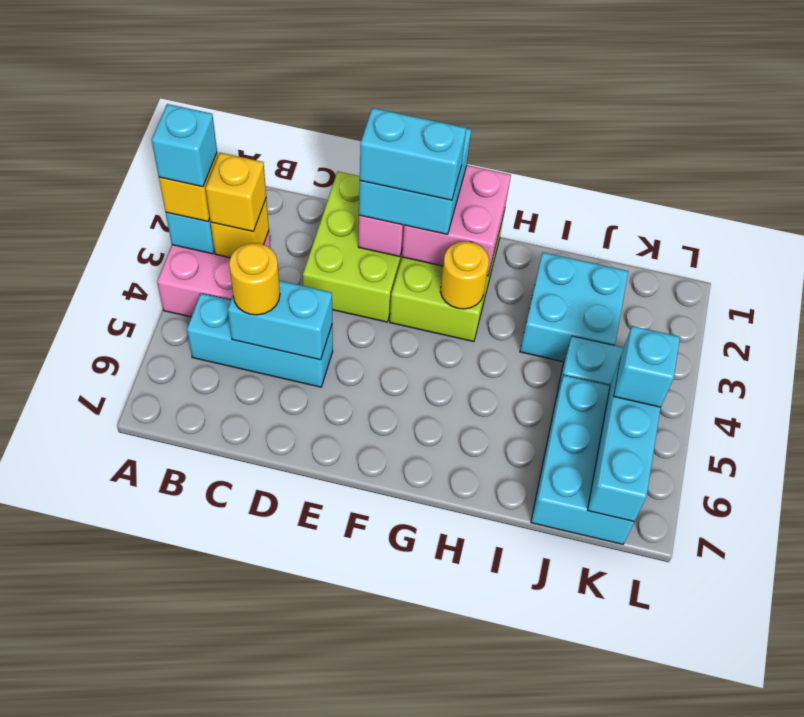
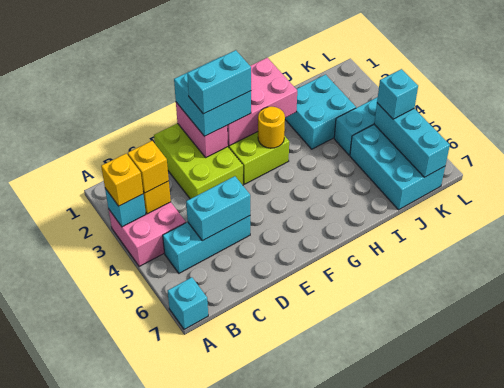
cyan 1x1 brick [152,104,217,187] -> cyan 1x1 brick moved to [168,277,208,330]
yellow 1x1 round brick [229,243,280,315] -> none
pink 2x2 brick [402,165,511,276] -> pink 2x3 brick [227,58,297,146]

